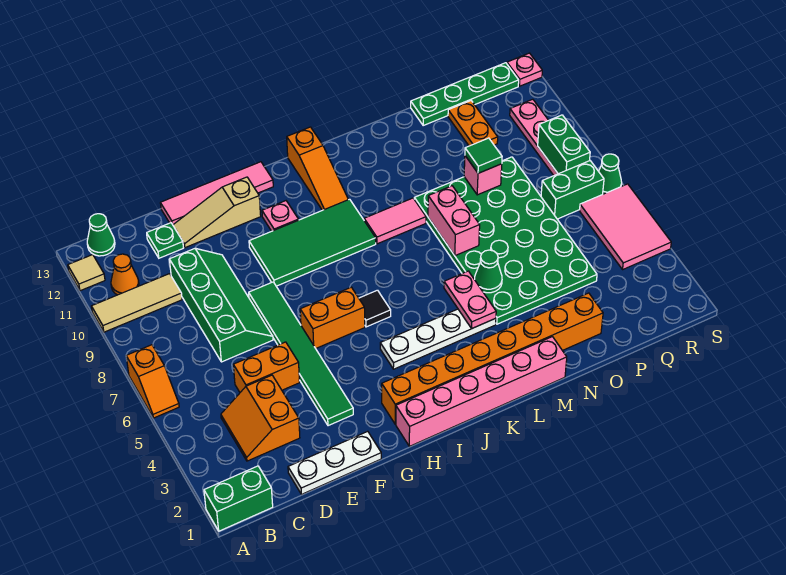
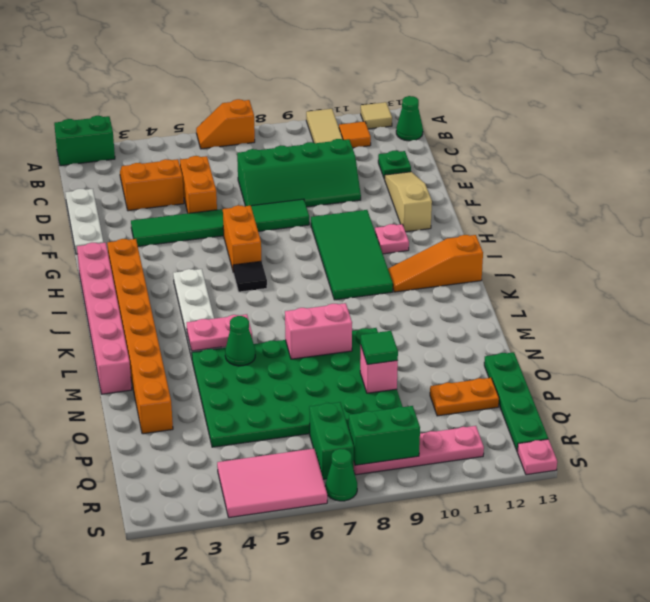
green 1x2 brick [204,466,273,531] -> green 1x2 brick turned to [54,116,115,166]
orange 1x1 cone [111,254,139,295] -> orange 1x1 tile [339,121,371,148]
pink 1x4 tile [160,162,273,225] -> none
pink 1x2 tile [364,198,426,244] -> none

